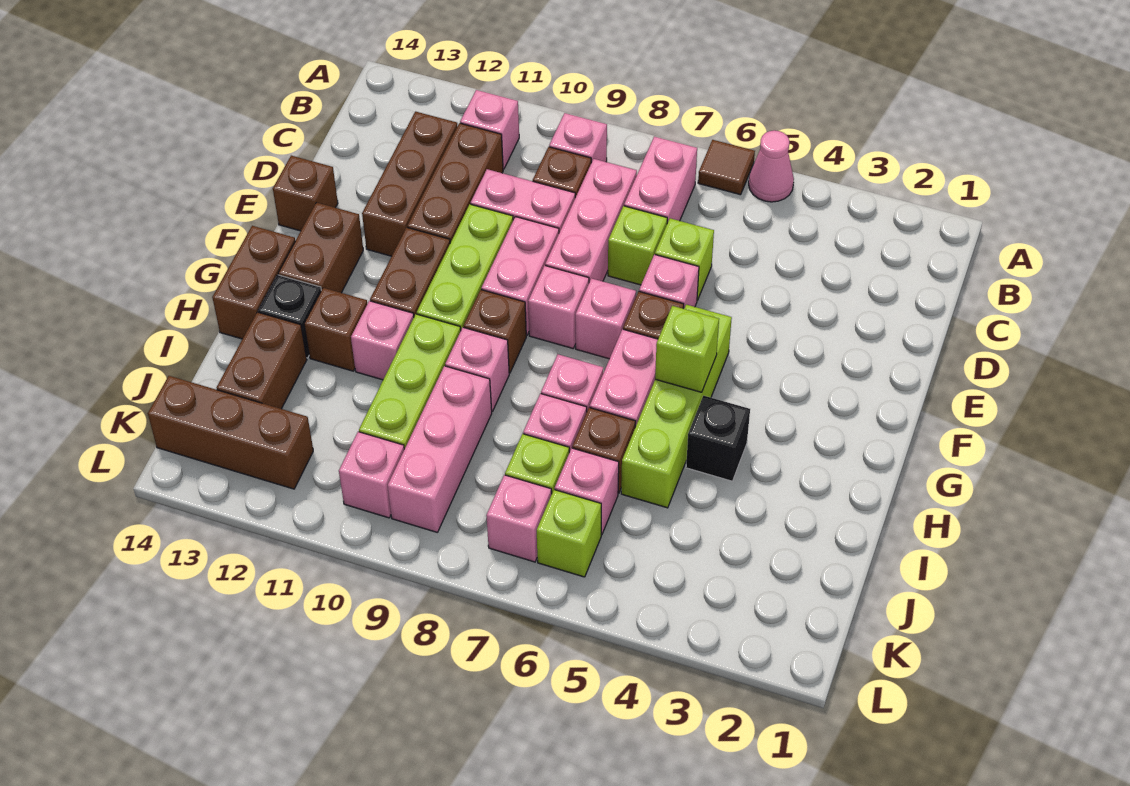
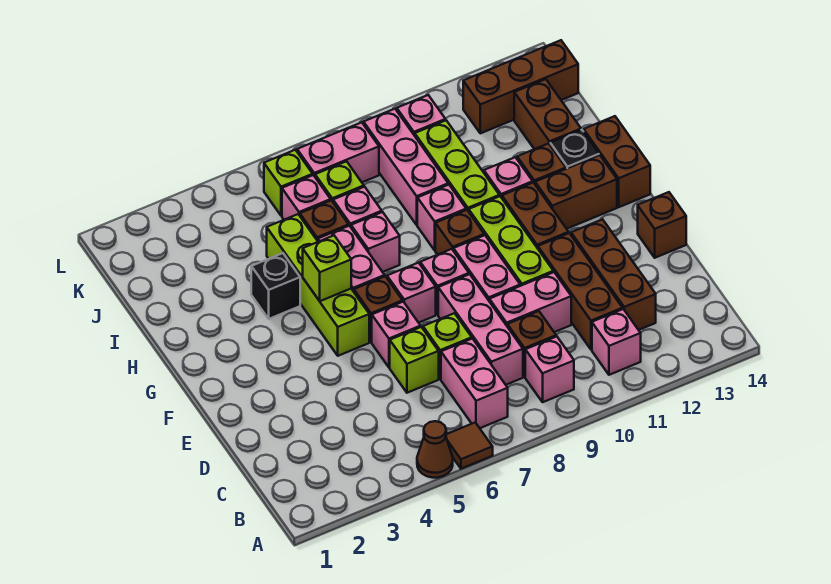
pink 1x1 cone [749,130,794,202] -> brown 1x1 cone [417,421,453,478]
brown 1x2 brick [278,203,363,293] -> brown 1x2 brick turned to [535,155,617,229]
pink 1x1 brick [486,475,552,562] -> pink 1x2 brick [297,122,379,182]

